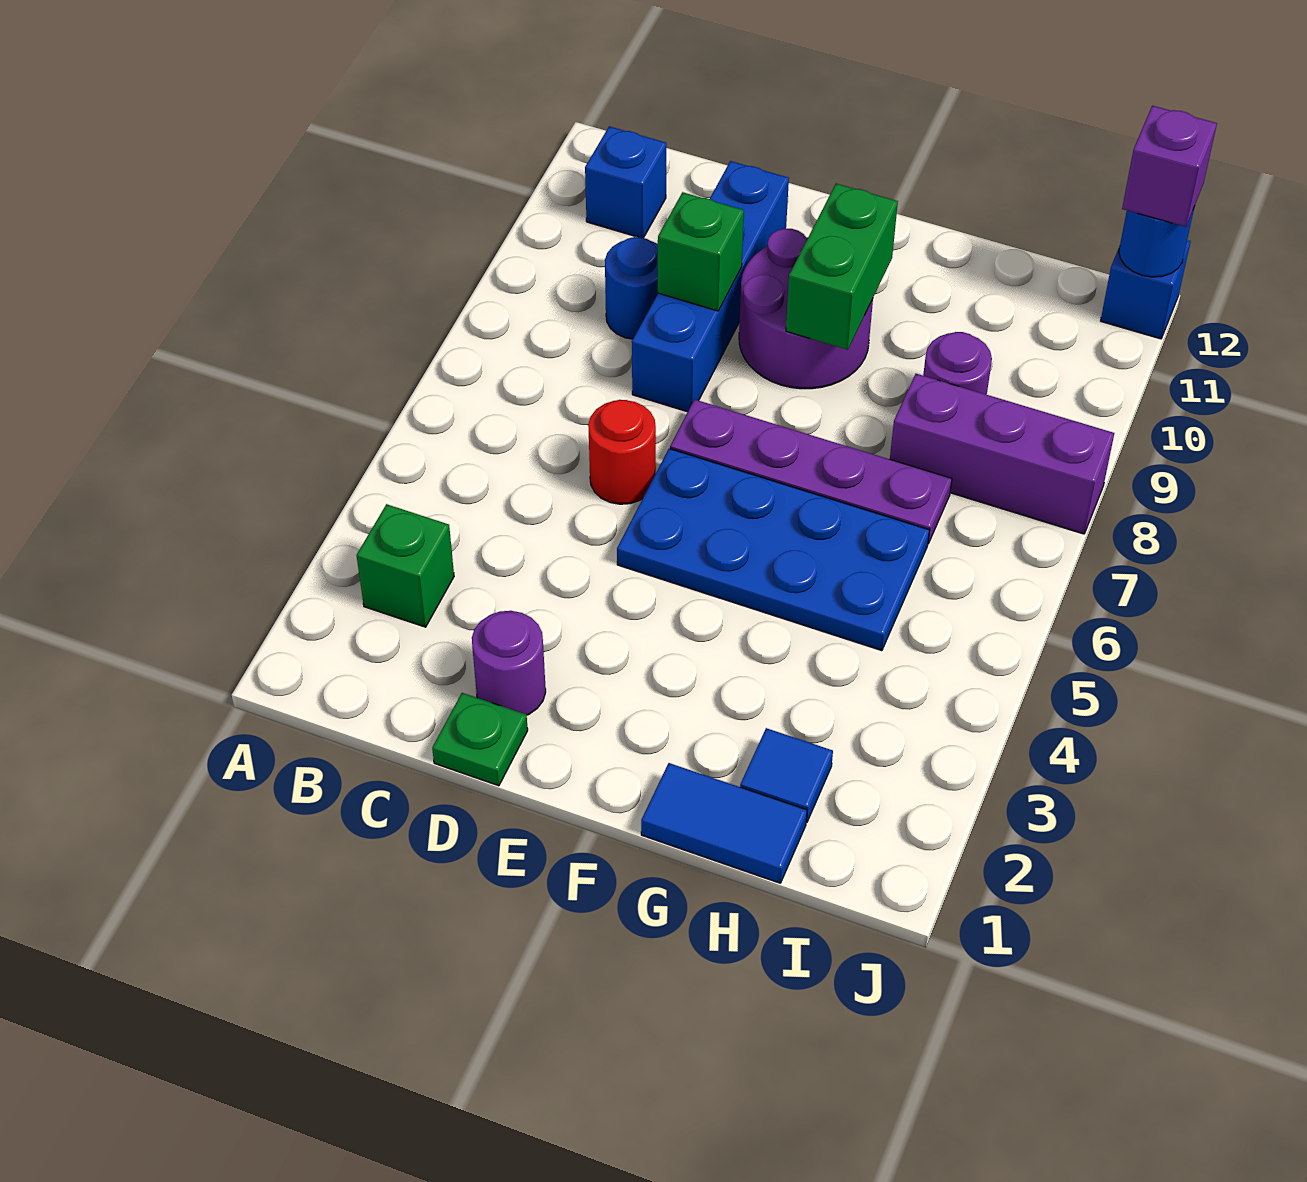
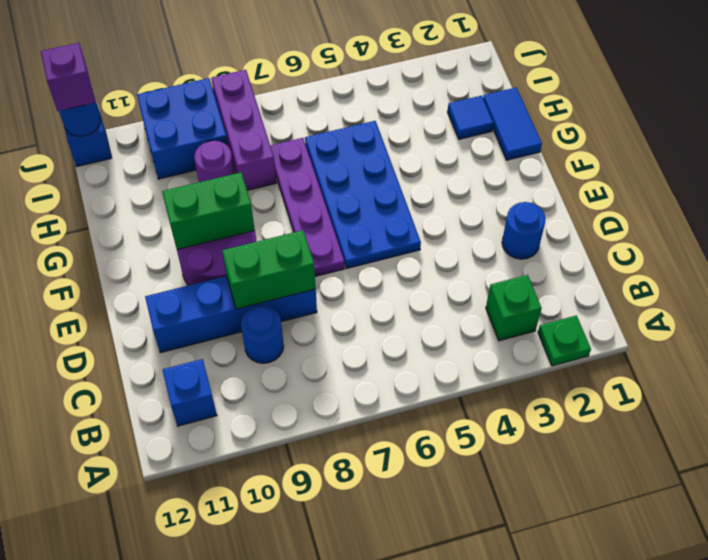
green 1x1 plate [432,693,528,786] -> green 1x1 plate moved to [538,315,591,366]
purple 1x1 round brick [472,611,546,715] -> blue 1x1 round brick [502,202,546,259]
red 1x1 round brick [588,400,656,504] -> none
green 1x1 brick [658,192,744,311] -> green 1x2 brick [222,230,316,309]
none -> blue 2x2 brick [137,78,228,179]

